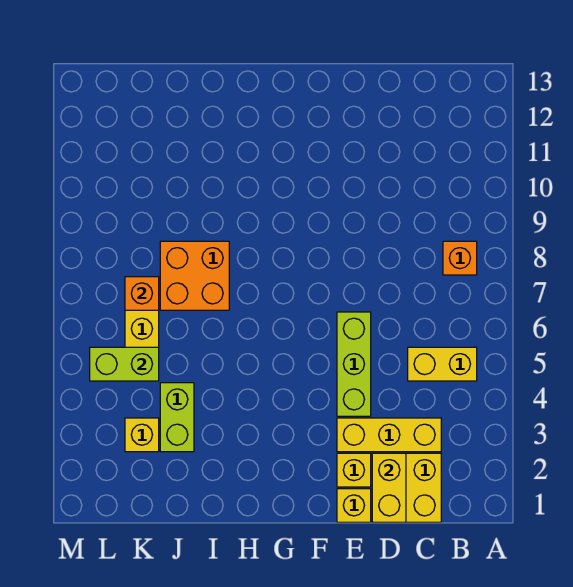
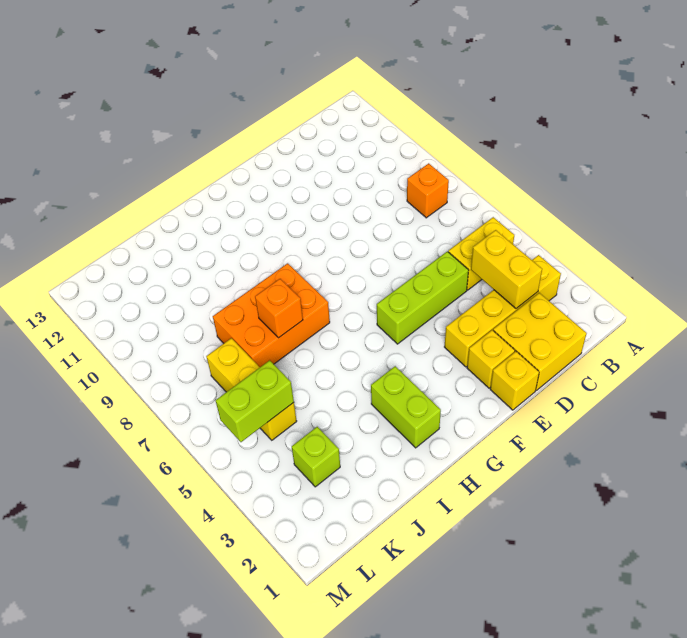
yellow 1x3 brick [337,418,441,452] -> yellow 1x4 brick [445,255,561,367]
yellow 1x2 brick [372,453,406,522] -> yellow 1x2 brick moved to [471,230,542,309]
lime 1x3 brick [337,312,371,416] -> lime 1x3 brick turned to [377,251,469,344]
orange 2x2 brick [160,241,229,310] -> orange 2x3 brick [213,263,330,367]
lime 1x2 brick [160,383,194,452] -> lime 1x2 brick moved to [371,366,441,448]
yellow 1x1 brick [125,418,159,452] -> lime 1x1 brick [292,427,340,487]
orange 1x1 brick [125,277,159,310] -> orange 1x1 brick moved to [255,279,303,338]

